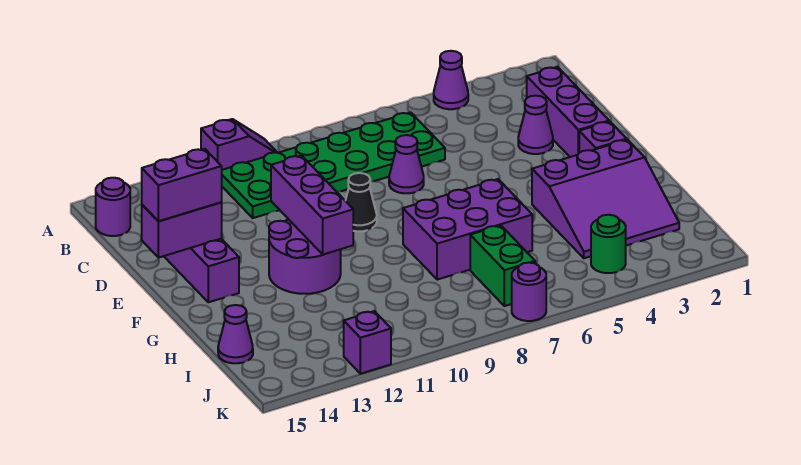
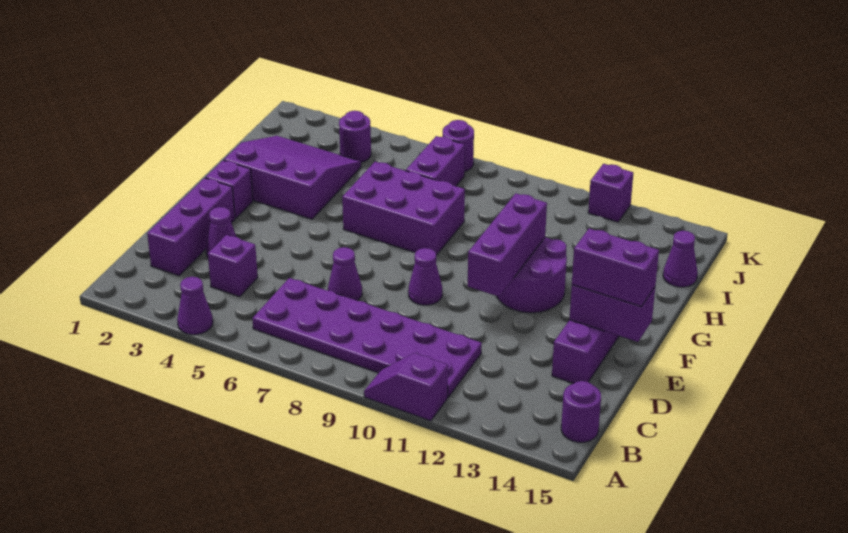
green 2x6 plate [222,112,445,218] -> purple 2x6 plate [252,278,482,397]
none -> purple 1x1 brick [208,235,258,297]
black 1x1 cone [346,173,377,231] -> purple 1x1 cone [408,248,442,305]
green 1x2 brick [470,225,535,306] -> purple 1x2 brick [406,136,465,186]
green 1x1 round brick [591,215,626,273] -> purple 1x1 round brick [339,111,371,162]

